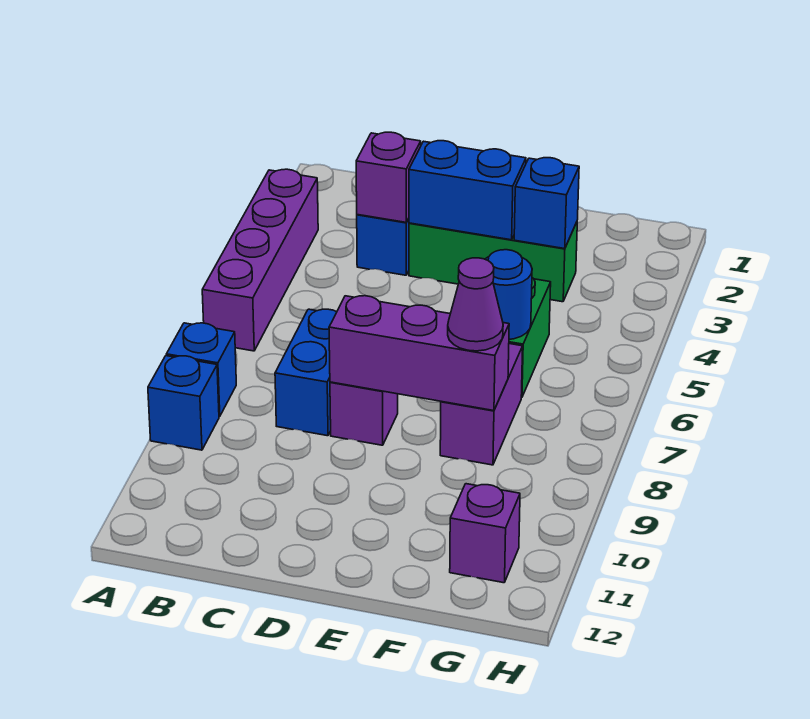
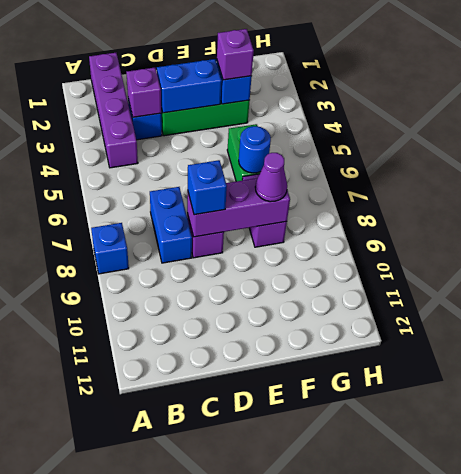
purple 1x4 brick [202,169,318,351] -> purple 1x4 brick moved to [89,53,138,168]
blue 1x1 brick [148,356,219,450] -> blue 1x1 brick moved to [188,160,227,215]
purple 1x1 brick [450,484,520,583] -> purple 1x1 brick moved to [217,29,254,80]

